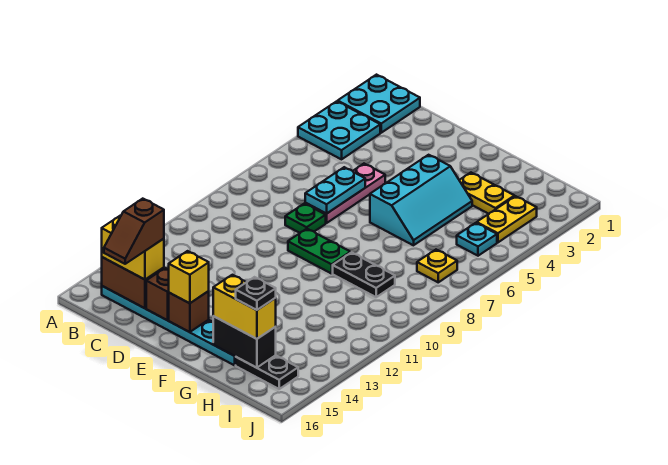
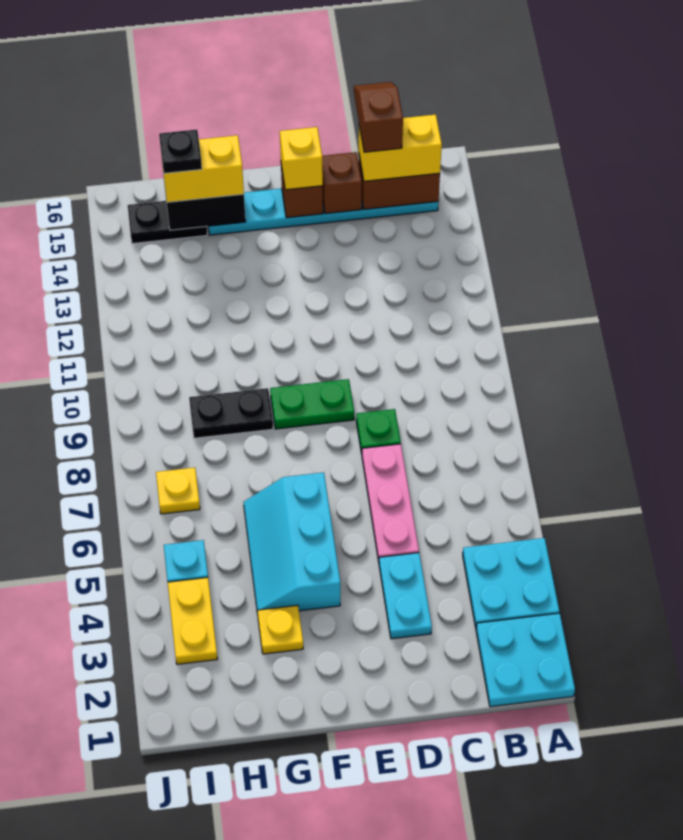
cyan 1x2 plate [305,167,365,214] -> cyan 1x2 plate moved to [379,553,432,639]
yellow 1x2 plate [459,173,514,214] -> yellow 1x1 plate [257,605,303,654]

